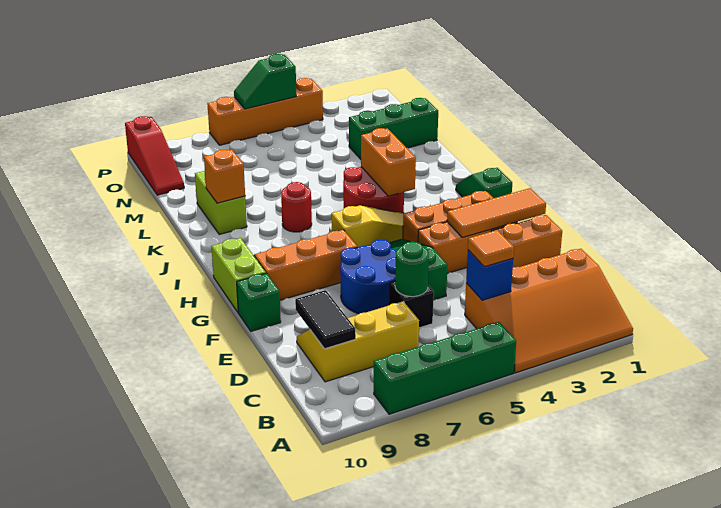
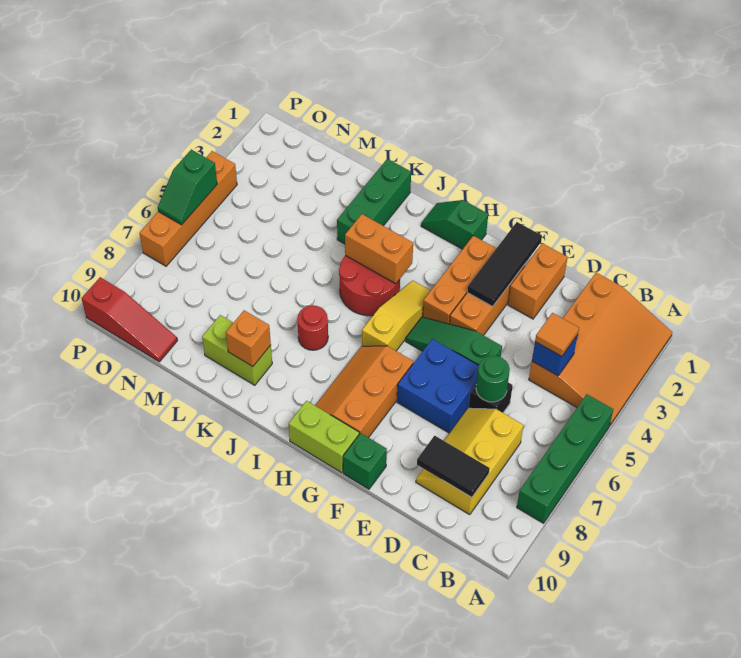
blue 2x2 round brick [340,239,396,314] -> blue 2x2 brick [397,339,479,433]
orange 1x3 tile [447,188,546,238] -> black 1x3 tile [467,222,542,306]
green 1x3 brick [349,98,438,159] -> green 1x3 brick moved to [337,159,411,244]

